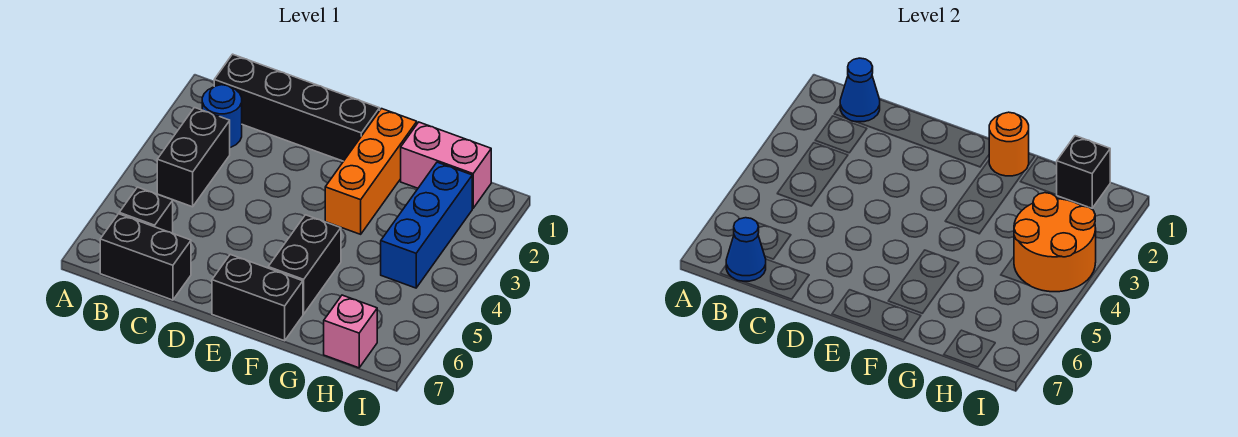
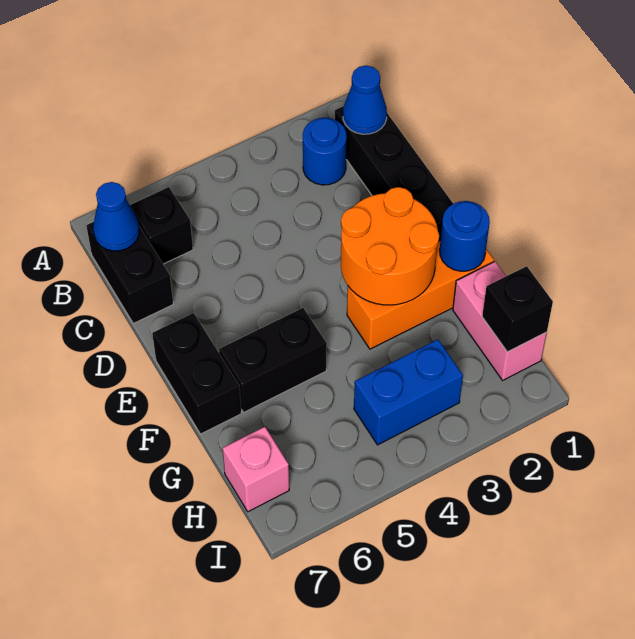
black 1x2 brick [157,108,230,207] -> none
orange 1x1 round brick [989,112,1029,176] -> blue 1x1 round brick [440,201,490,271]
blue 1x3 brick [381,162,472,288] -> blue 1x2 brick [354,339,463,445]
orange 2x2 round brick [1014,193,1096,292] -> orange 2x2 round brick moved to [341,187,439,305]

